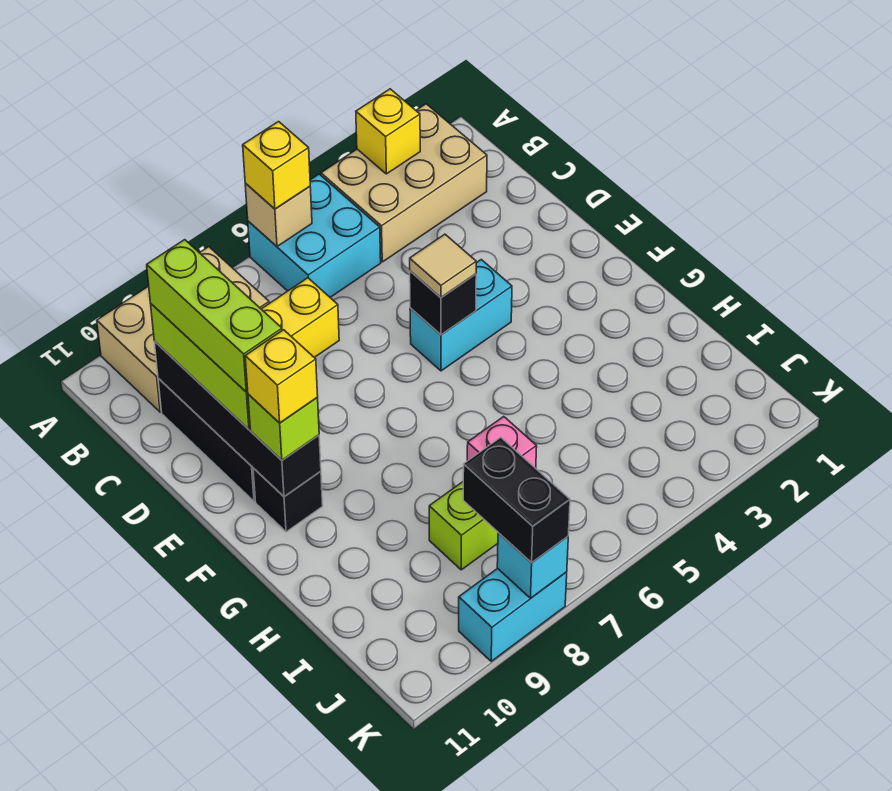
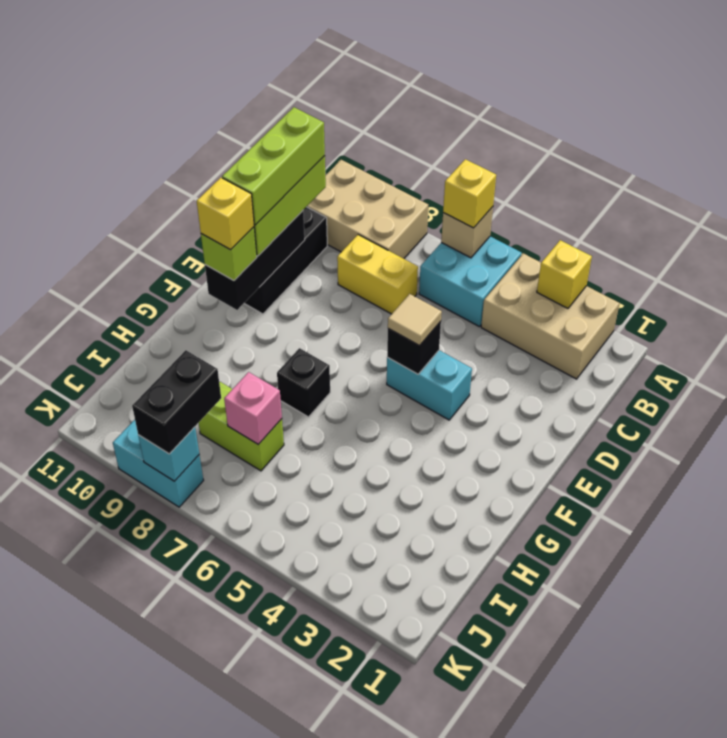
black 1x4 brick [154,341,321,496] -> black 1x3 brick [205,211,305,310]
black 1x1 brick [253,468,323,532] -> black 1x1 brick moved to [277,348,330,417]

